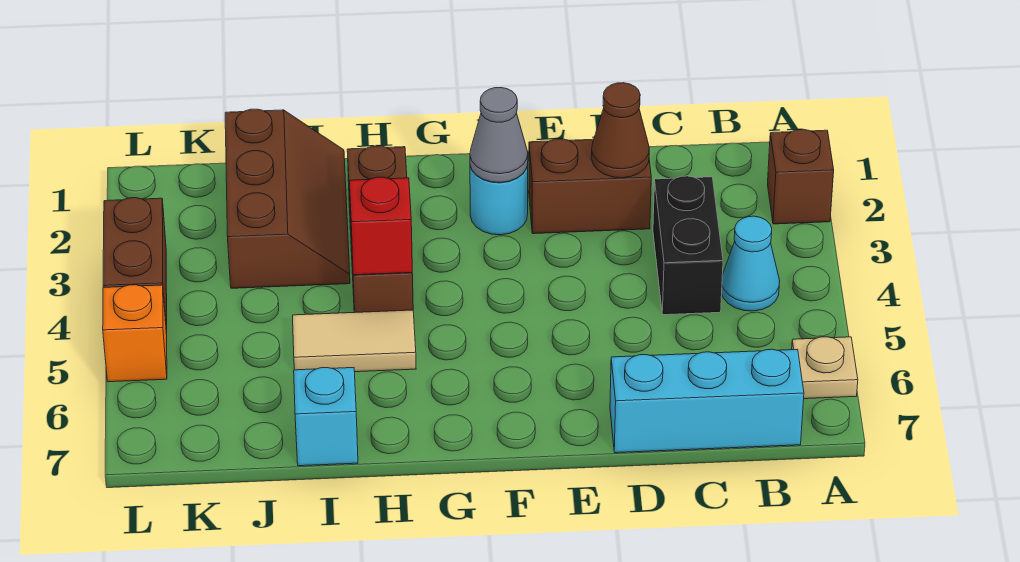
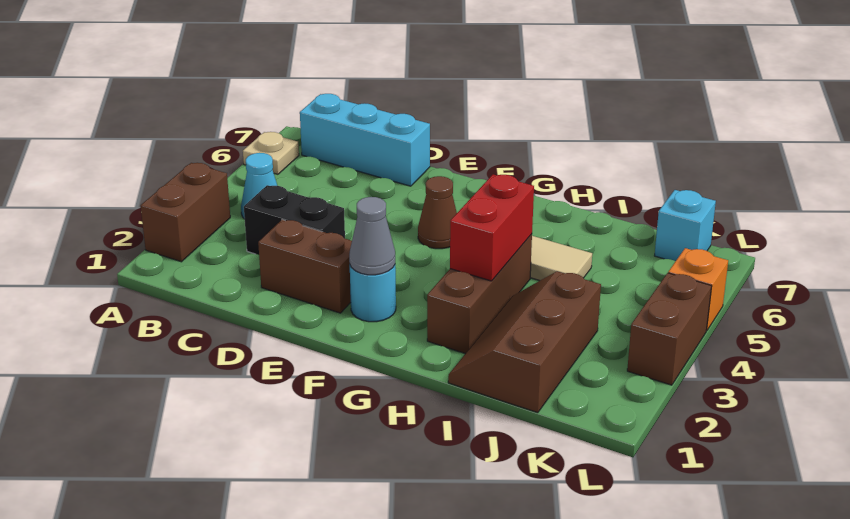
brown 1x1 brick [767,129,834,224] -> brown 1x2 brick [141,163,230,262]
black 1x2 brick [653,176,723,315] -> black 1x2 brick turned to [244,185,345,255]
brown 1x1 cone [591,83,649,178] -> brown 1x1 cone moved to [418,176,457,249]
red 1x1 brick [349,177,412,275] -> red 1x2 brick [450,174,534,281]
cyan 1x1 brick [294,368,358,466] -> cyan 1x1 brick moved to [655,190,716,261]

